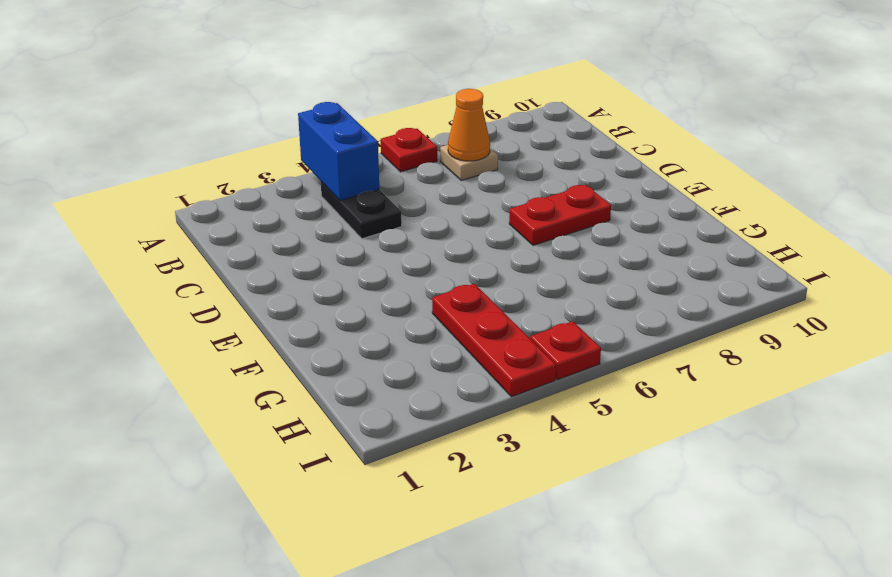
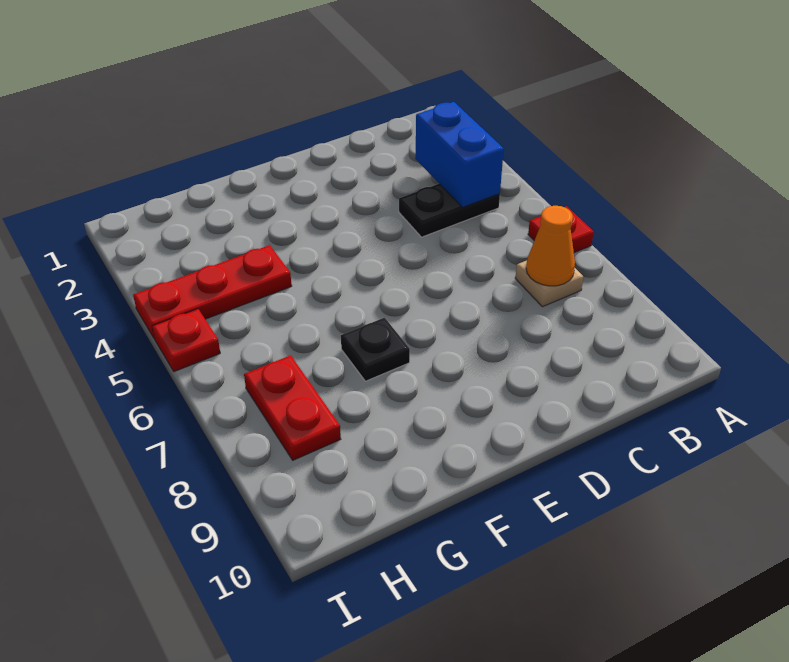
blue 1x2 brick [298,102,379,201] -> blue 1x2 brick turned to [415,102,504,207]
red 1x2 plate [509,185,611,245] -> red 1x2 plate moved to [244,355,341,460]
none -> black 1x1 plate [341,318,410,381]

